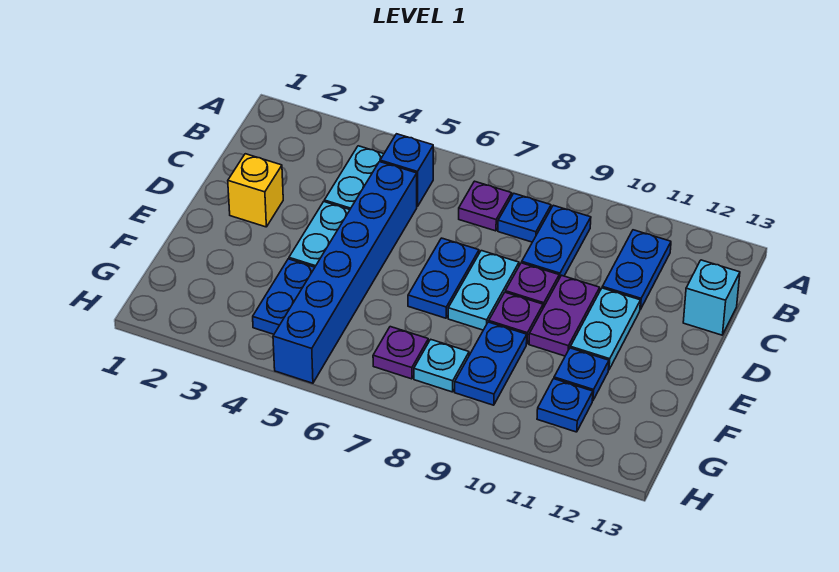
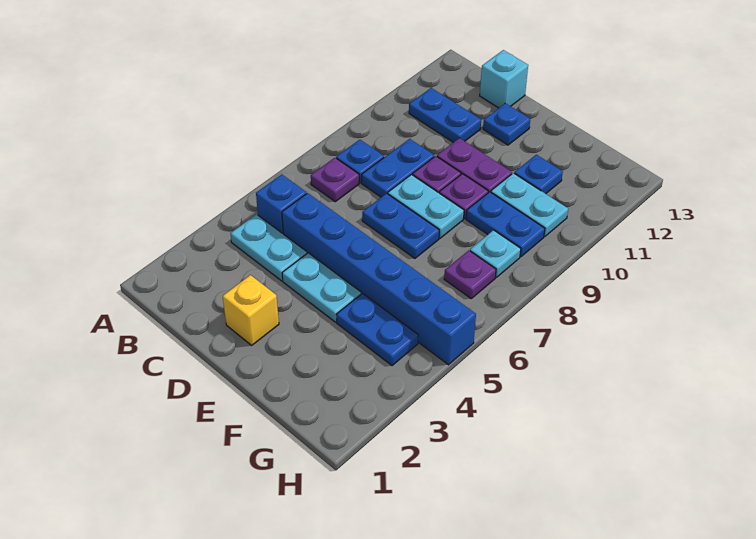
blue 1x2 plate [522,205,591,278] -> blue 1x2 plate turned to [362,139,434,197]
cyan 1x2 plate [570,288,640,370] -> cyan 1x2 plate moved to [491,173,568,237]
blue 1x1 plate [537,379,593,432] -> blue 1x1 plate moved to [483,103,530,145]

